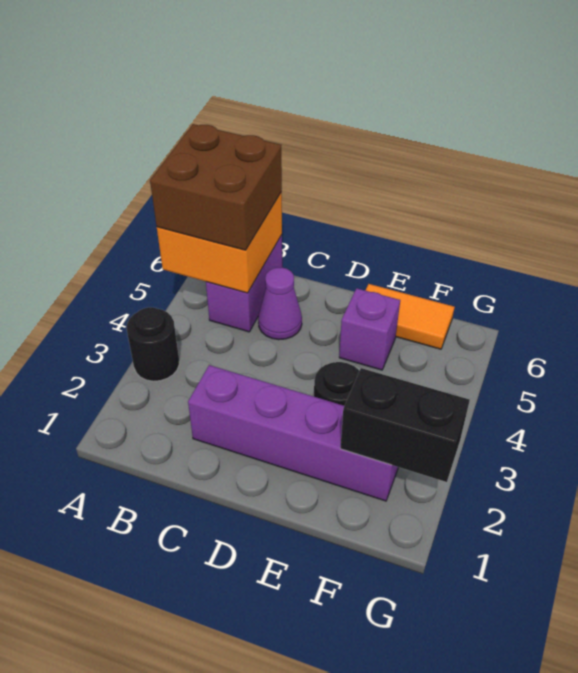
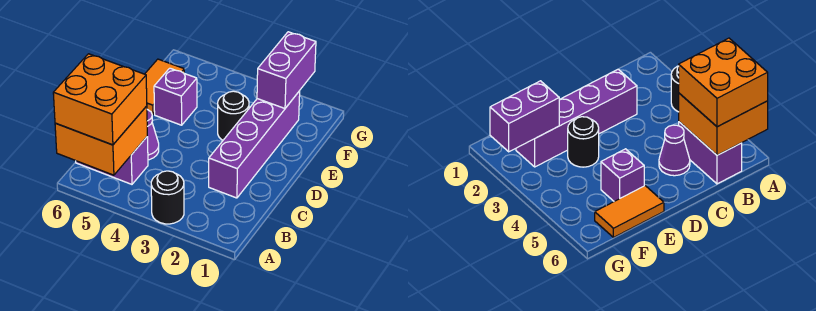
brown 2x2 brick [150,124,282,250] -> orange 2x2 brick [53,54,147,145]
black 1x2 brick [340,368,470,482] -> purple 1x2 brick [257,32,316,108]

